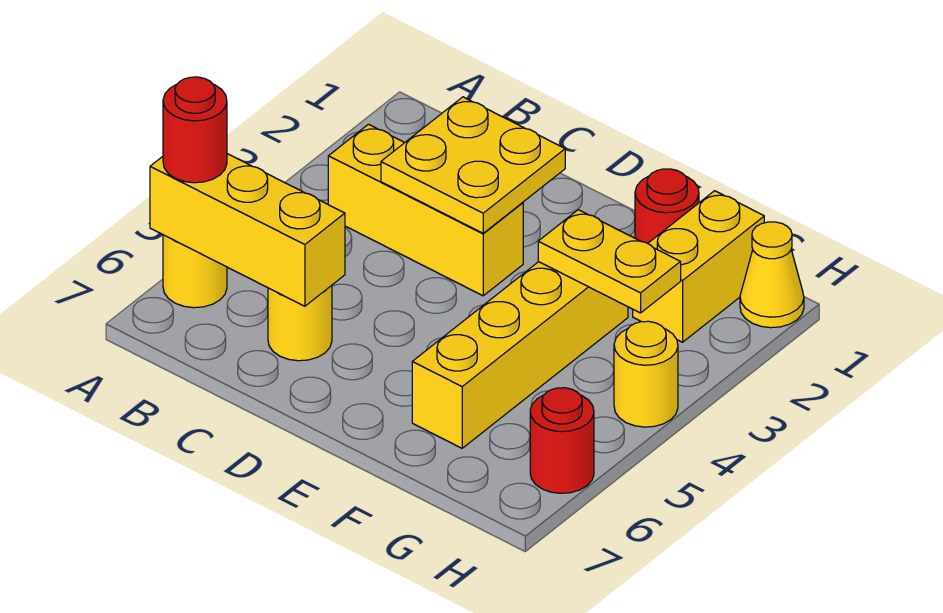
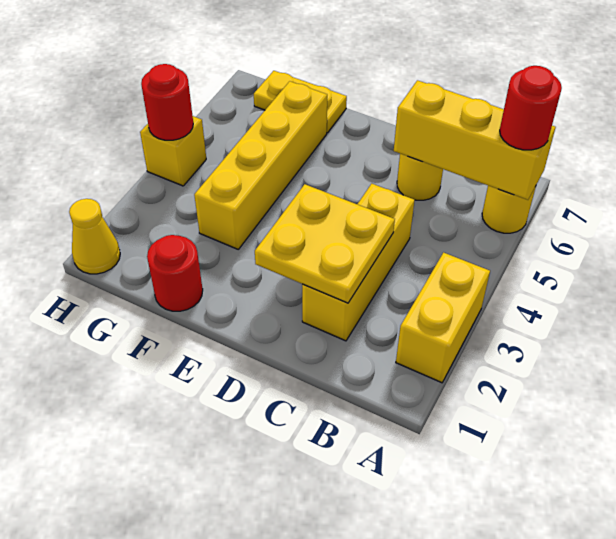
yellow 1x3 brick [328,124,523,296] -> yellow 1x3 brick turned to [302,184,415,341]
yellow 1x2 plate [538,210,681,313] -> yellow 1x2 plate moved to [254,71,347,133]
yellow 1x2 brick [633,191,764,342] -> yellow 1x2 brick moved to [396,253,490,383]
yellow 1x1 round brick [614,321,678,427] -> yellow 1x1 brick [140,116,206,186]
red 1x1 round brick [530,388,594,493] -> red 1x1 round brick moved to [141,64,193,140]

